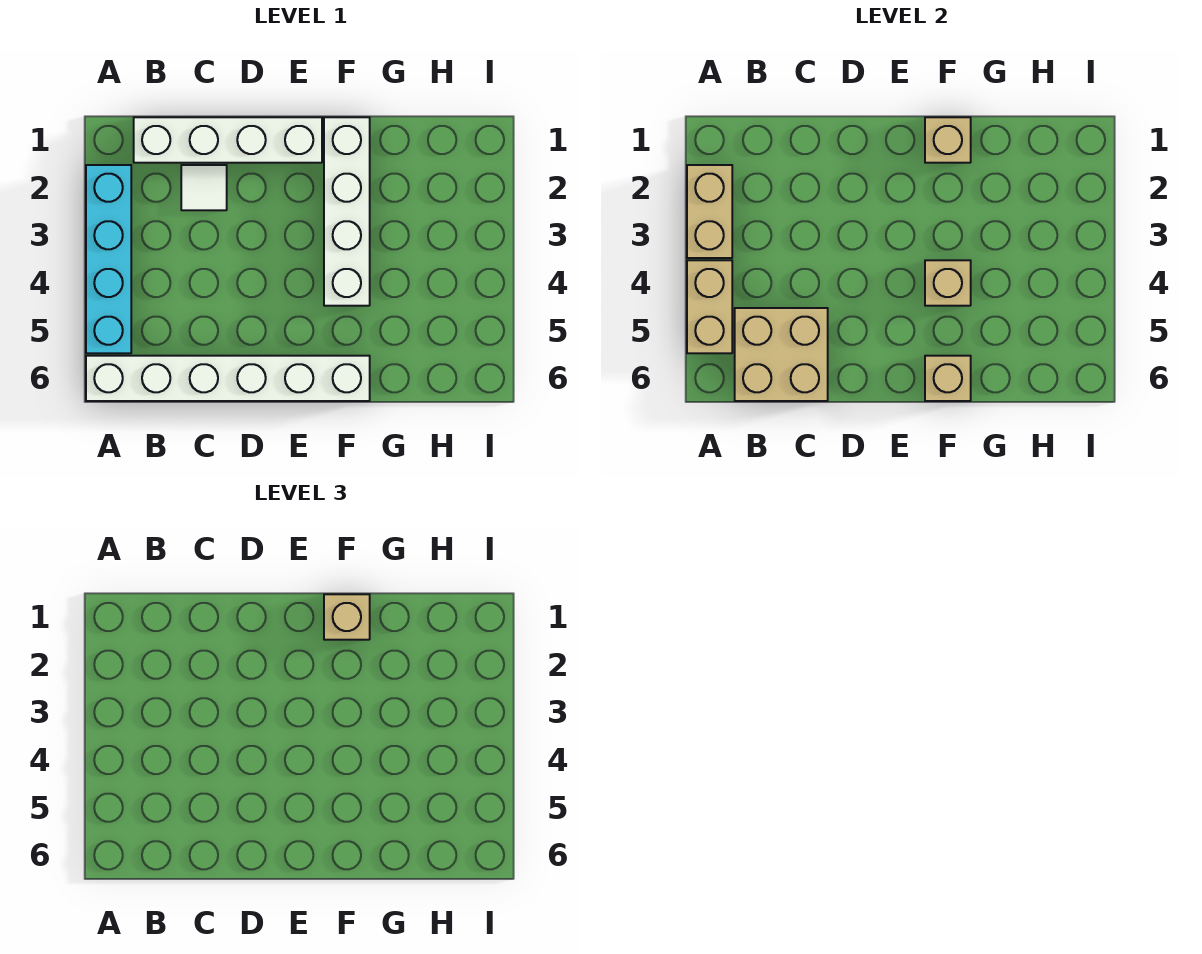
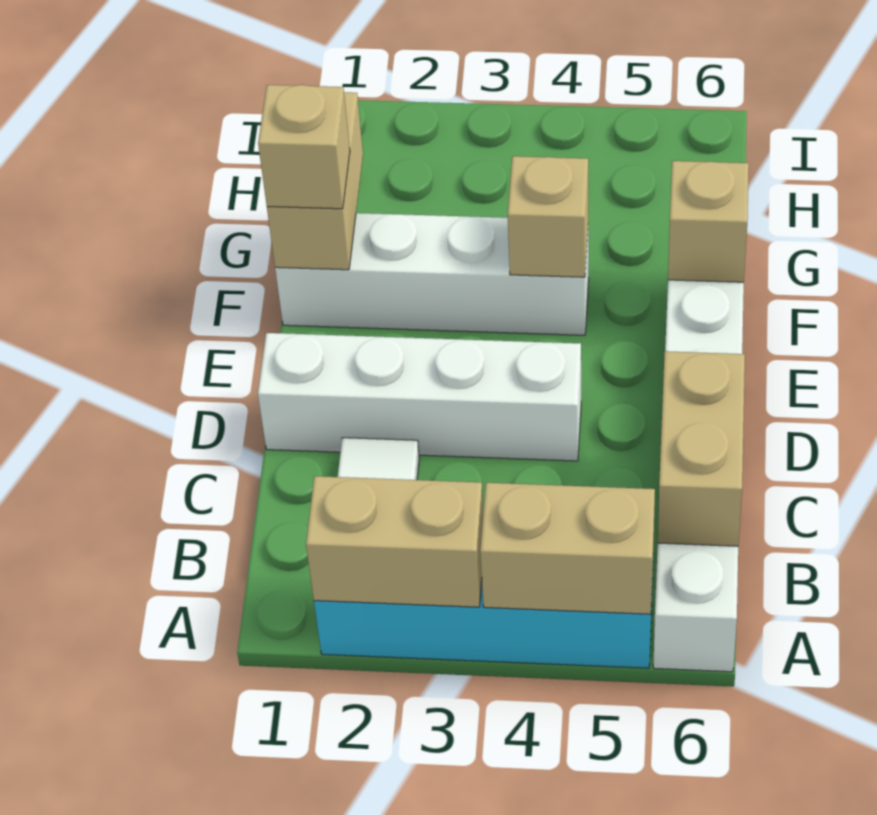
white 1x4 brick [134,117,322,163] -> white 1x4 brick turned to [258,333,581,461]
tan 2x2 brick [735,308,828,401] -> tan 1x2 brick [658,351,745,546]
tan 1x1 brick [925,117,971,163] -> tan 1x2 brick [267,92,363,270]

